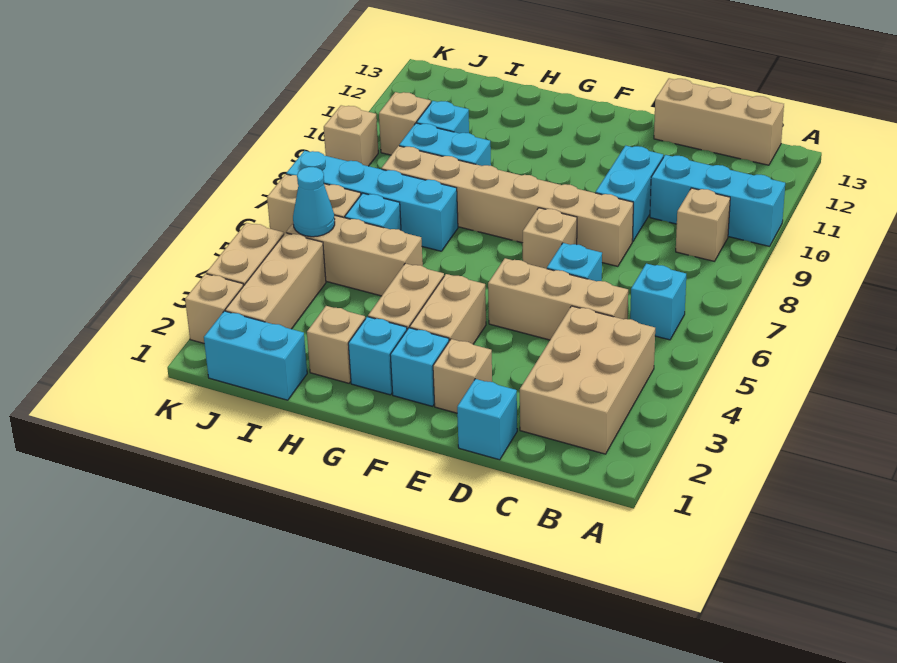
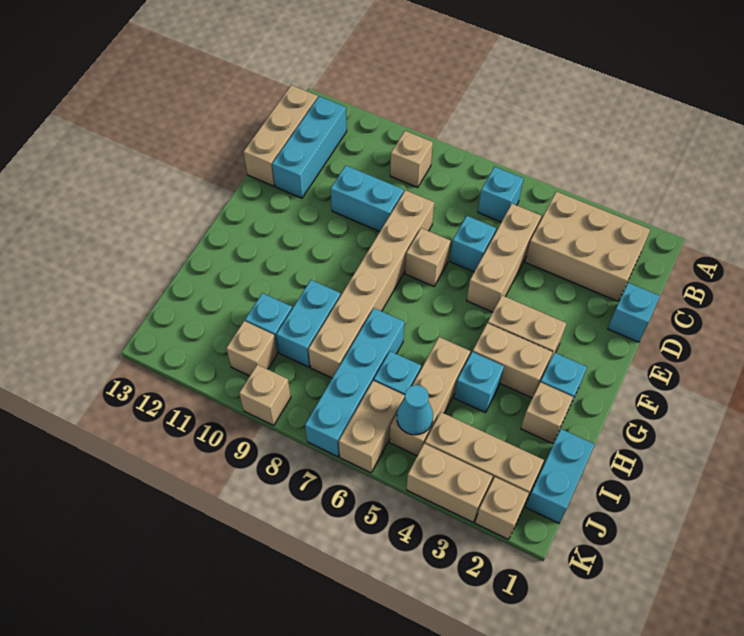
cyan 1x3 brick [650,155,785,246] -> cyan 1x3 brick moved to [272,96,347,198]
tan 1x1 brick [433,339,492,413] -> none
cyan 1x1 brick [390,328,449,406] -> cyan 1x1 brick moved to [454,352,504,413]

